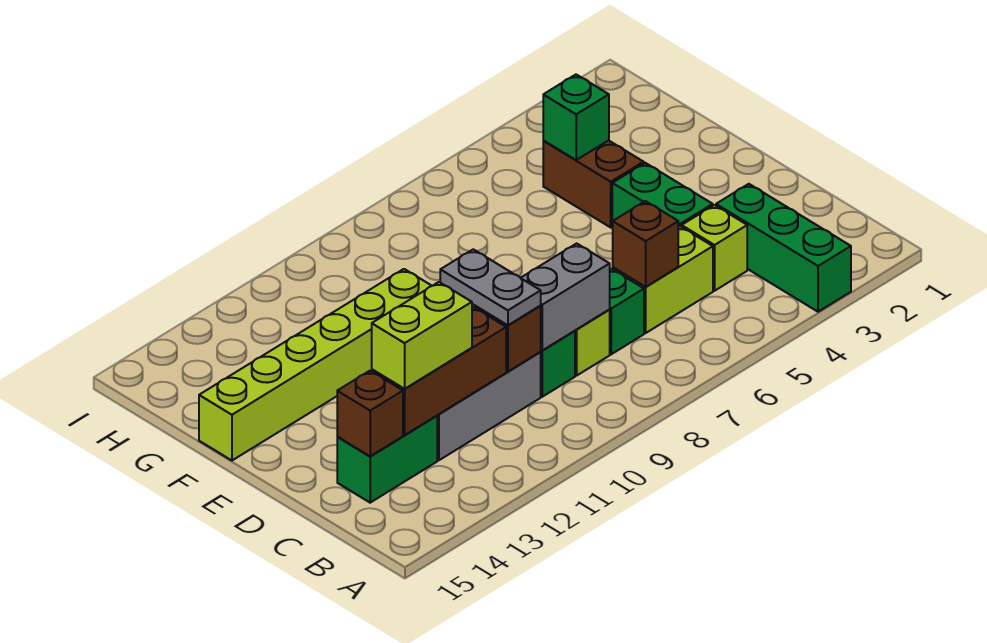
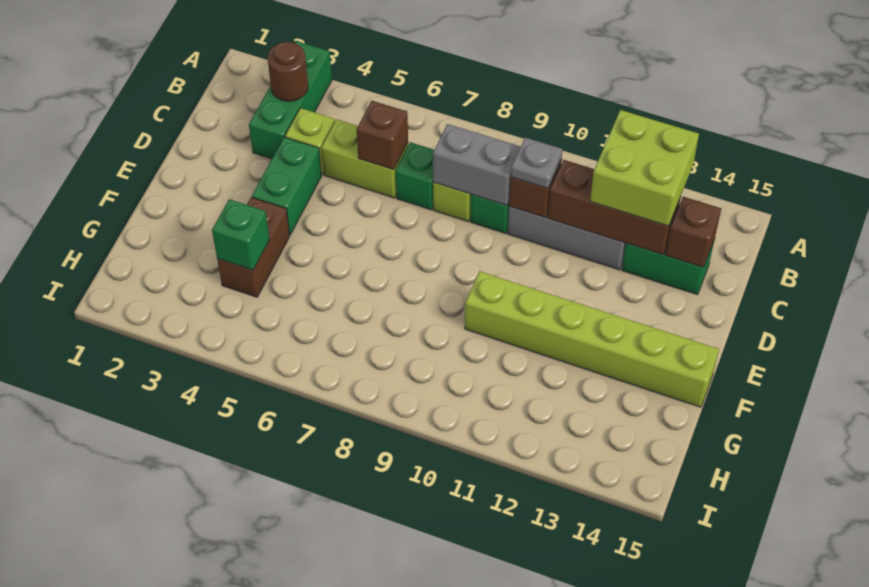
none -> brown 1x1 round brick [268,42,308,101]
grey 1x2 plate [440,249,541,325] -> grey 1x1 plate [511,138,562,188]
lime 1x2 brick [372,282,472,389] -> lime 2x2 brick [590,110,699,226]

